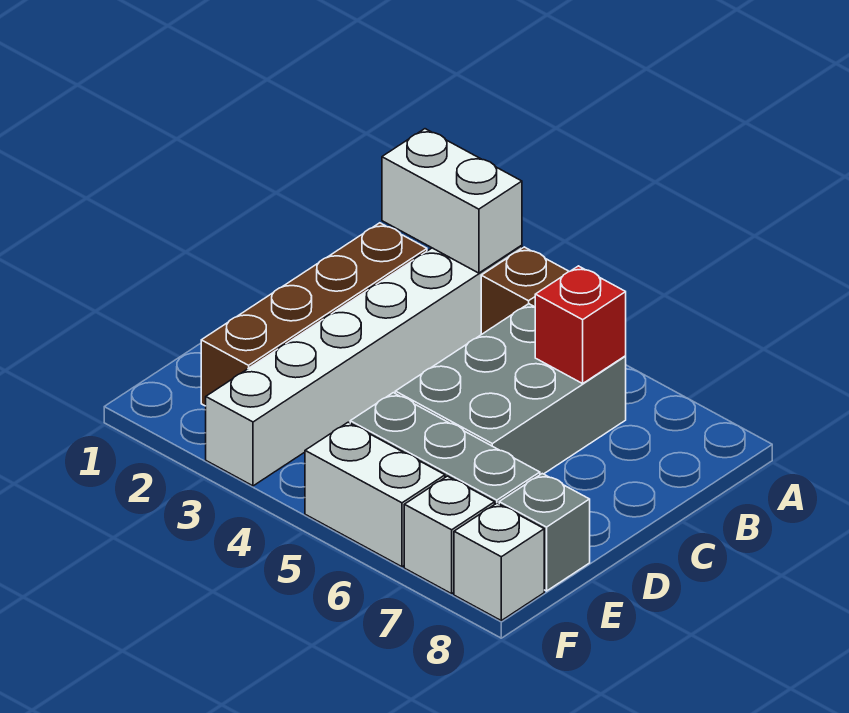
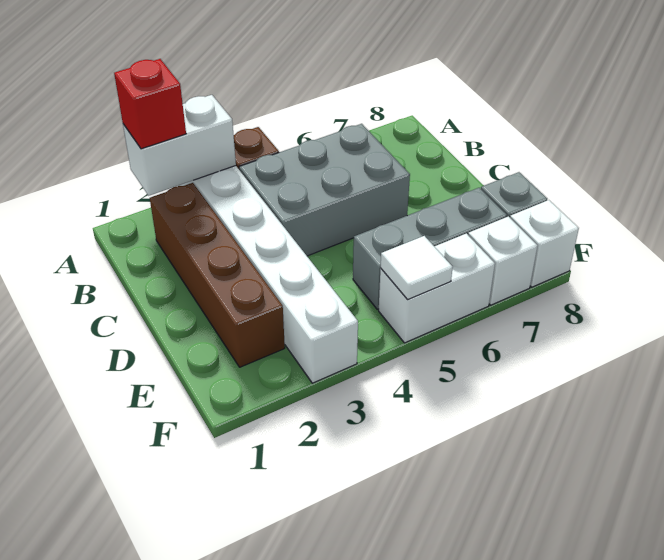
grey 2x3 brick [395,304,626,475] -> grey 2x3 brick turned to [239,124,410,256]
red 1x1 brick [535,266,626,384] -> red 1x1 brick moved to [114,59,186,149]
none -> white 1x1 tile [381,236,453,300]

